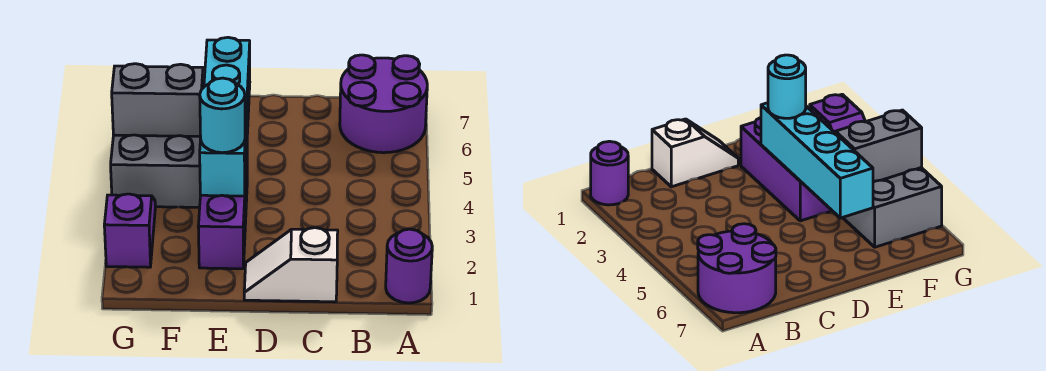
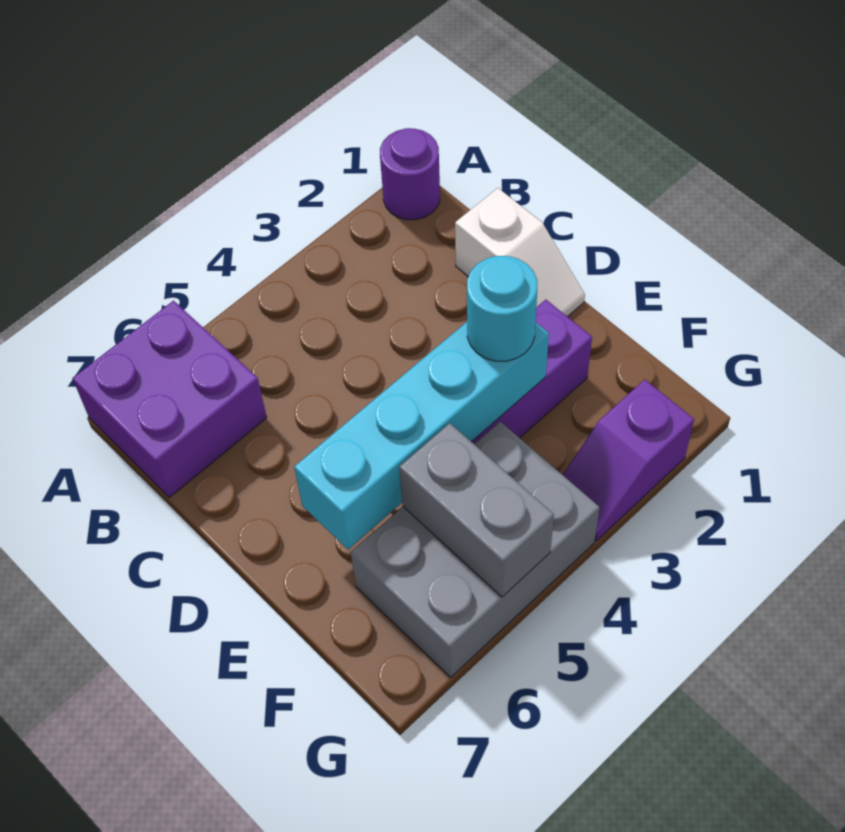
purple 2x2 round brick [340,55,427,153] -> purple 2x2 brick [73,301,267,497]

